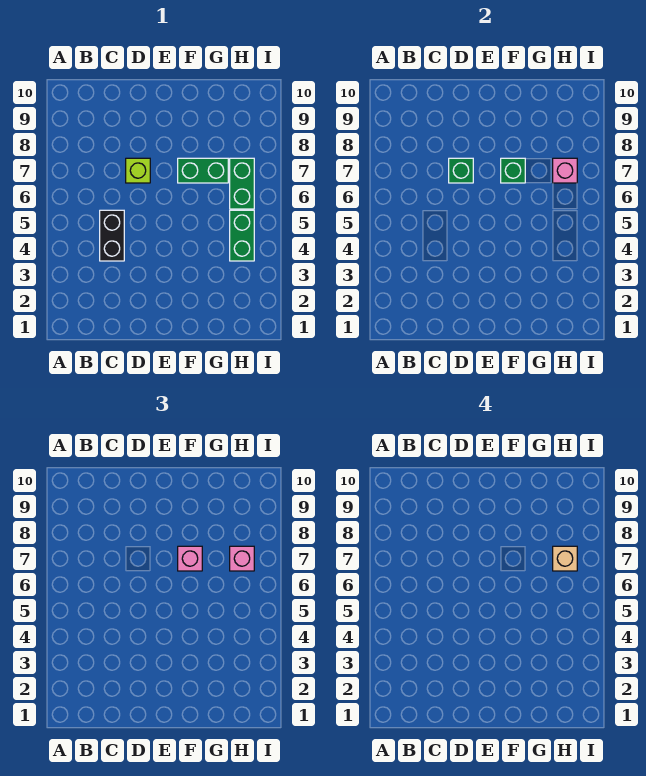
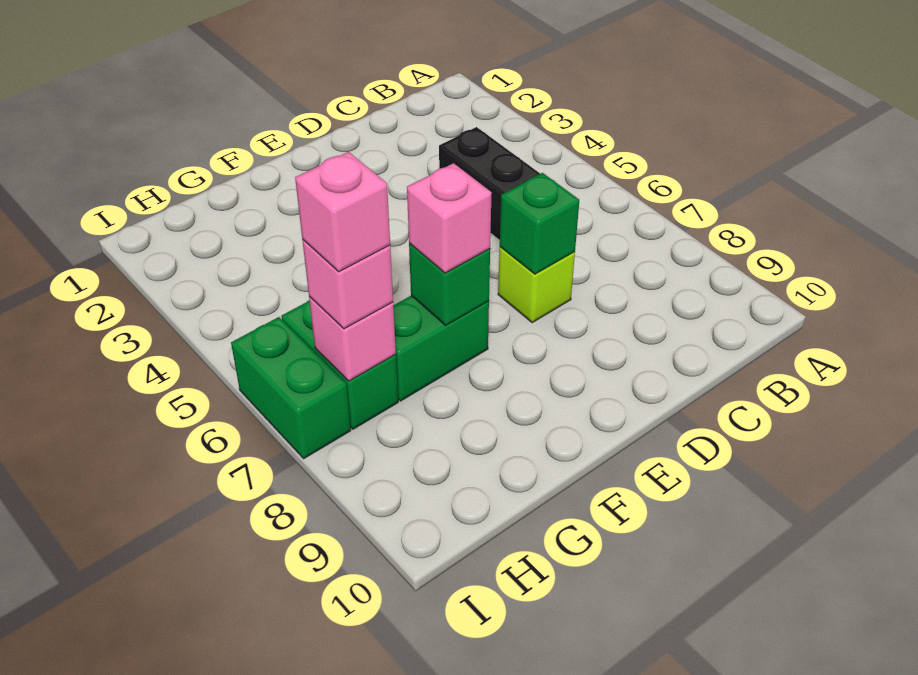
green 1x2 brick [230,210,254,261] -> green 1x2 brick moved to [231,317,351,458]
tan 1x1 brick [553,546,577,571] -> pink 1x1 brick [295,152,390,272]

